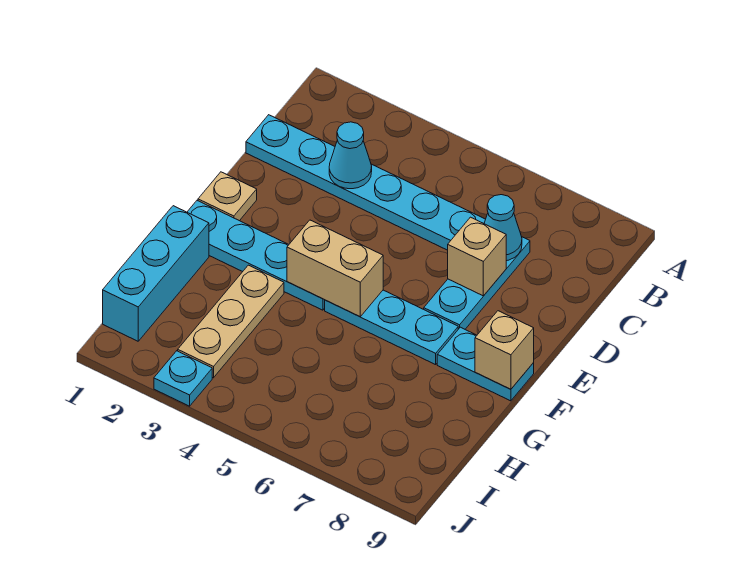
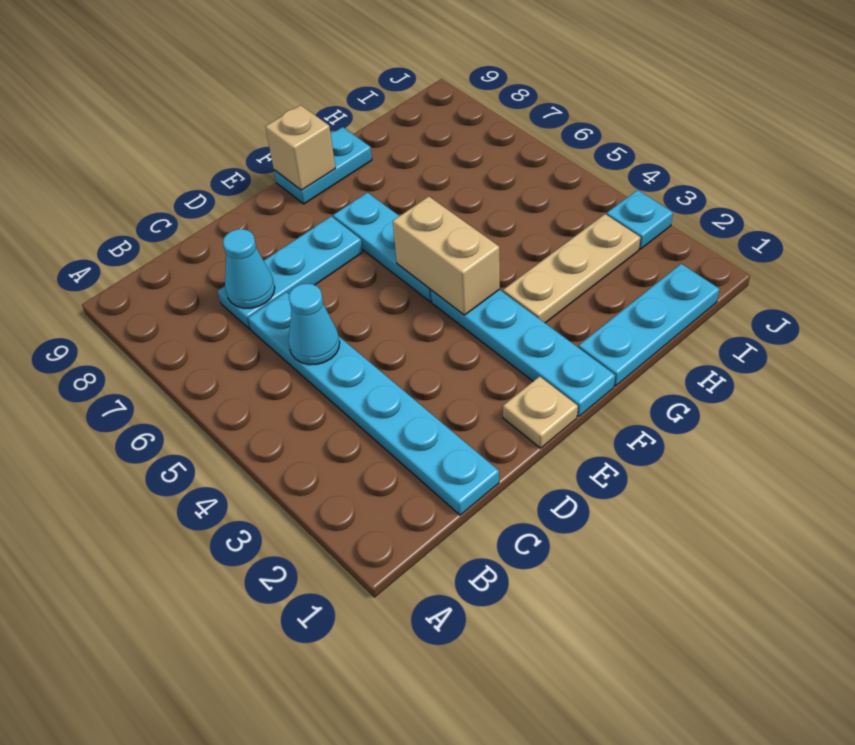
cyan 1x1 cone [329,122,372,189] -> cyan 1x1 cone moved to [288,284,340,365]
tan 1x1 brick [448,217,506,296] -> none
cyan 1x2 plate [437,327,534,401] -> cyan 1x2 plate turned to [274,127,372,204]
cyan 1x3 brick [103,206,209,341] -> cyan 1x3 plate [579,264,719,386]

